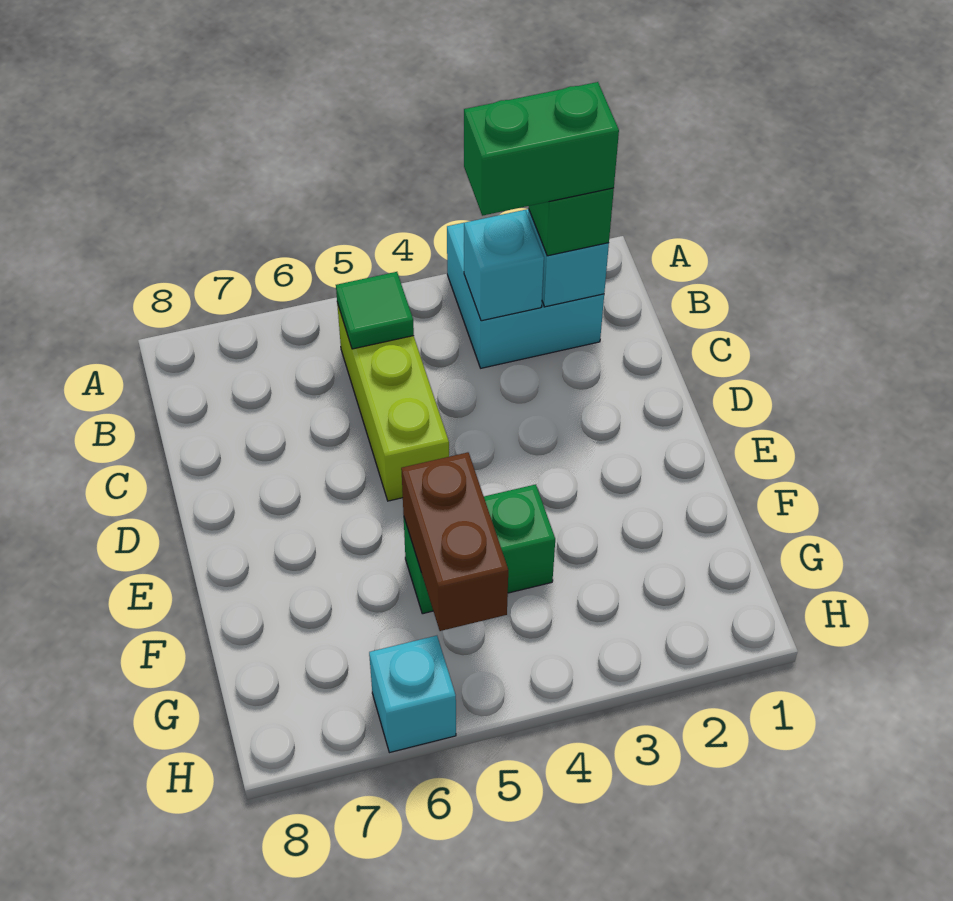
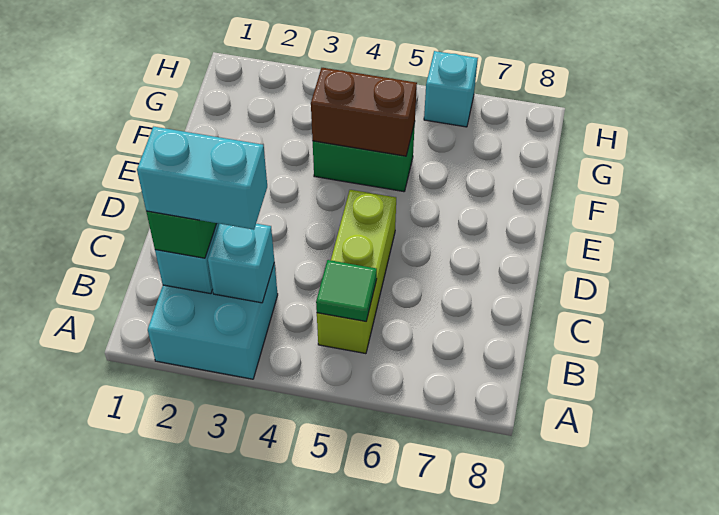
green 1x2 brick [464,82,619,216] -> cyan 1x2 brick [137,127,267,230]
brown 1x2 brick [401,452,508,631] -> brown 1x2 brick turned to [311,68,417,156]

